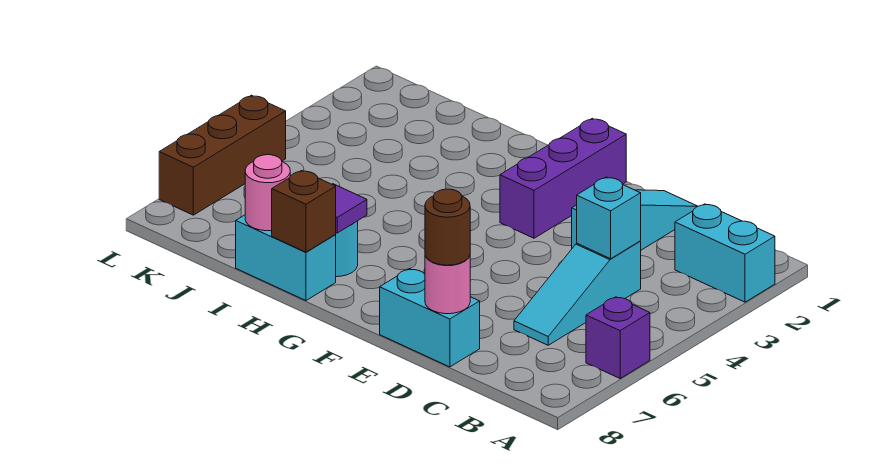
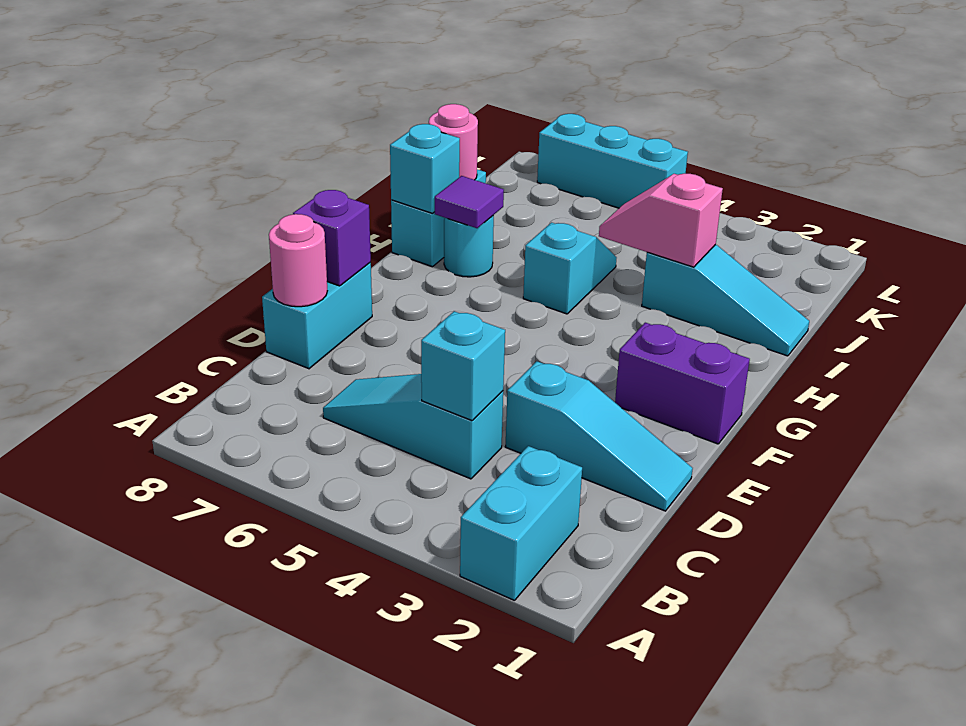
purple 1x1 brick [586,297,650,378] -> purple 1x1 brick moved to [293,190,371,286]
brown 1x1 round brick [425,189,470,265] -> none
purple 1x3 brick [500,119,626,238] -> purple 1x2 brick [615,323,750,444]
none -> cyan 1x2 slope [523,223,617,314]
brown 1x1 brick [272,171,336,252] -> cyan 1x1 brick [390,124,460,213]
none -> cyan 1x3 slope [642,245,809,356]
none -> pink 1x2 slope [599,173,723,267]
brown 1x3 brick [159,95,286,215] -> cyan 1x3 brick [537,114,688,208]

